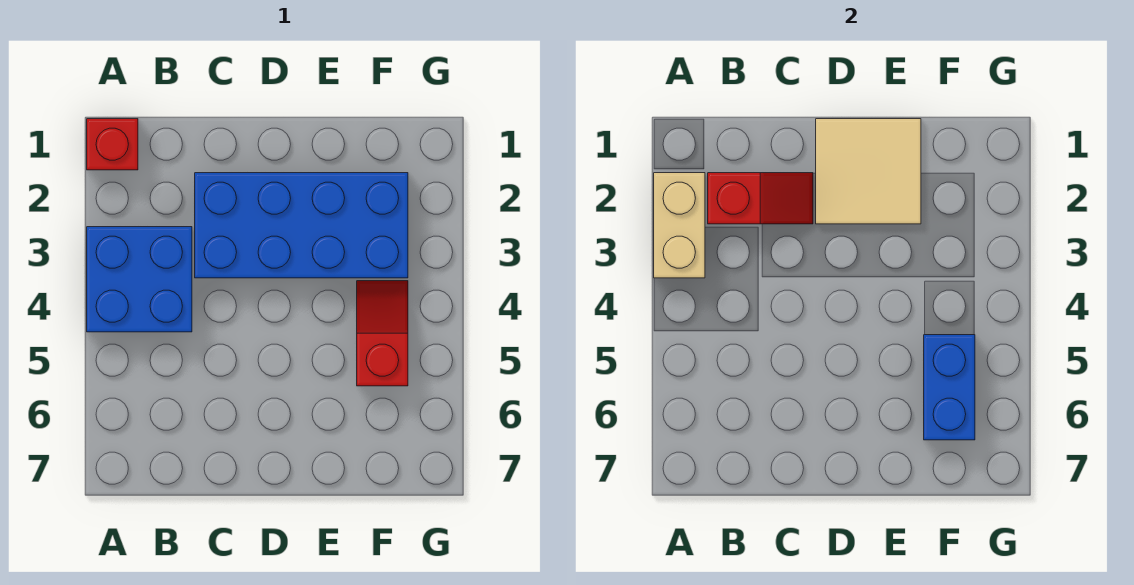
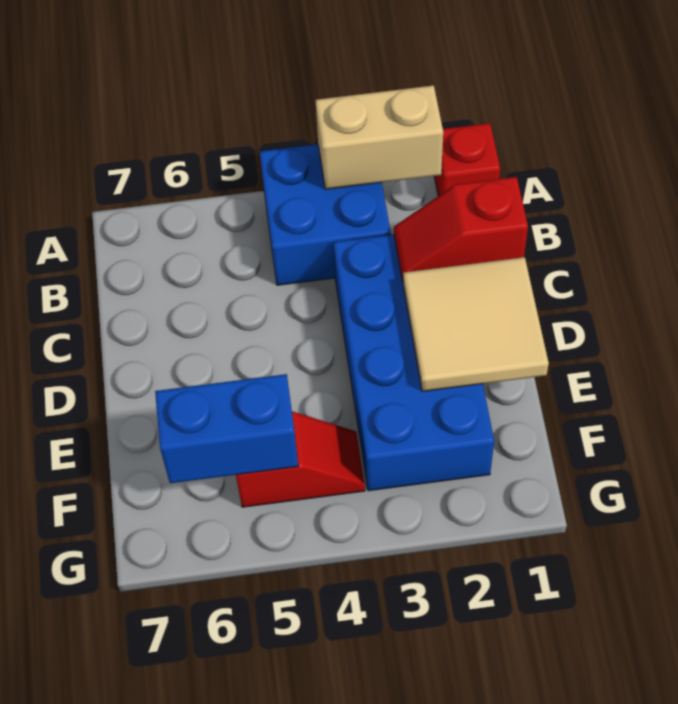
red 1x2 slope [708,173,813,224] -> red 1x2 slope turned to [394,177,528,281]

